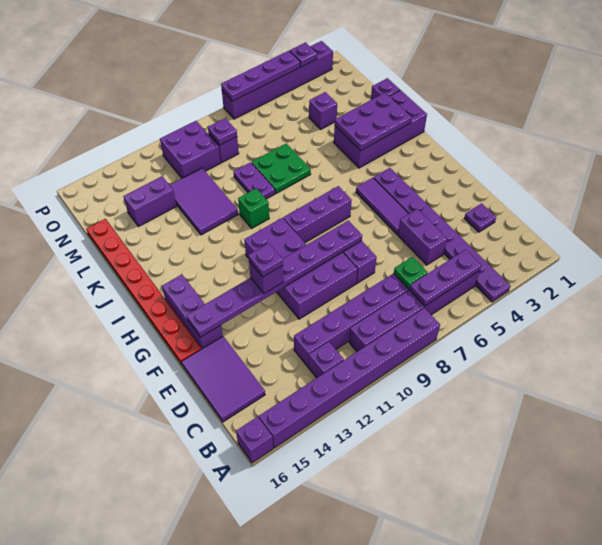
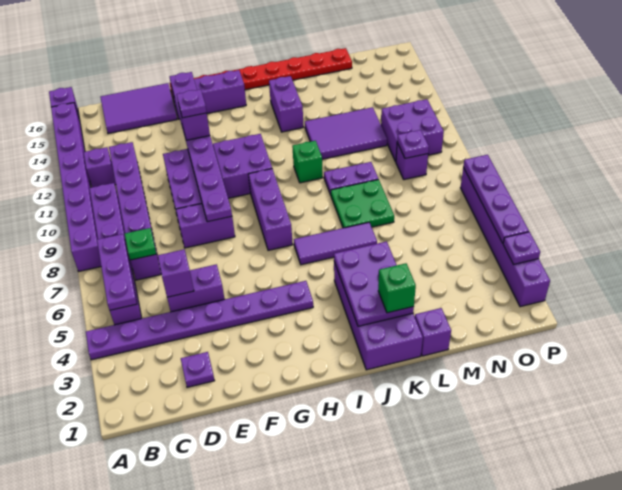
purple 1x3 tile [356,178,409,235] -> purple 1x3 tile moved to [294,222,377,265]
none -> green 1x1 brick [378,263,416,313]
purple 1x1 brick [309,92,337,129] -> purple 1x1 brick moved to [157,249,194,297]
purple 1x2 brick [124,176,176,227] -> purple 1x2 brick moved to [269,76,304,132]

